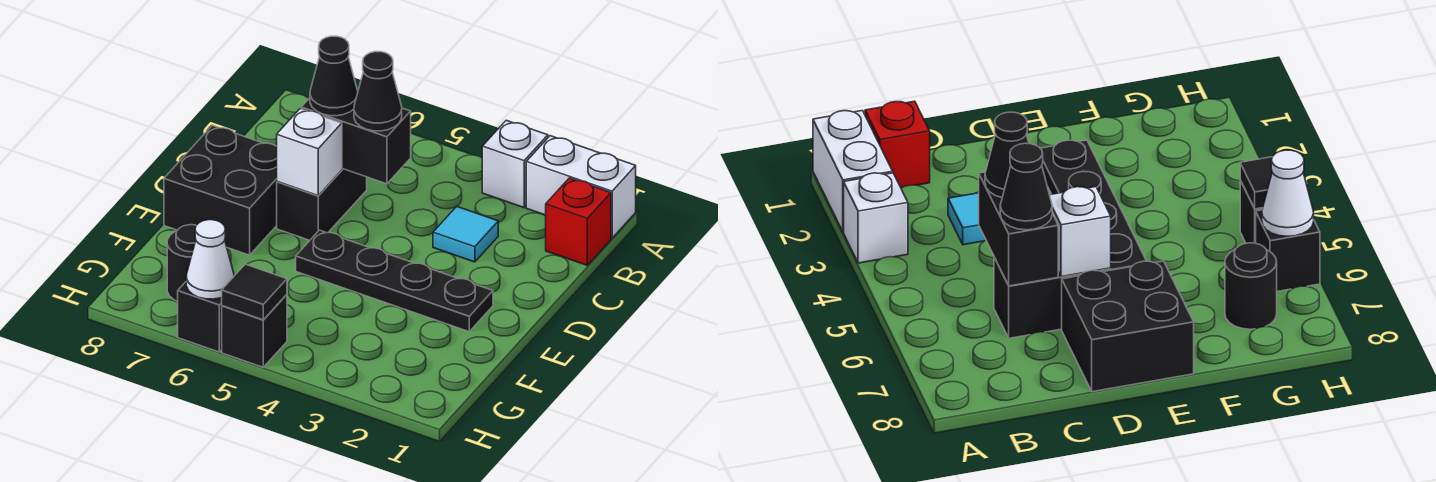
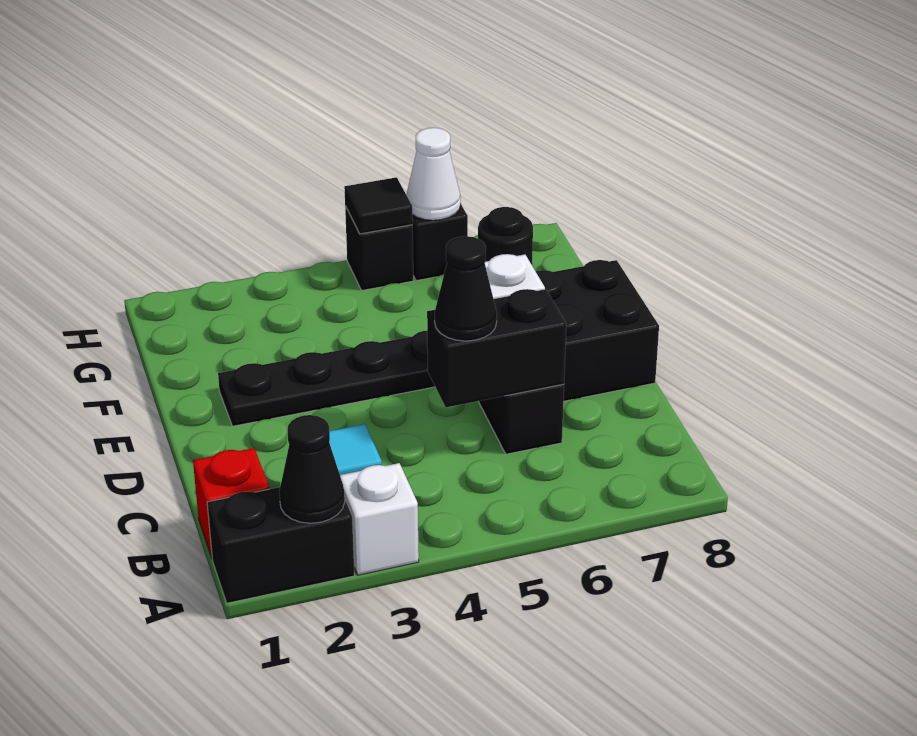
white 1x2 brick [526,136,636,238] -> black 1x2 brick [207,487,354,603]
black 1x1 cone [310,36,358,116] -> black 1x1 cone moved to [279,415,345,523]

